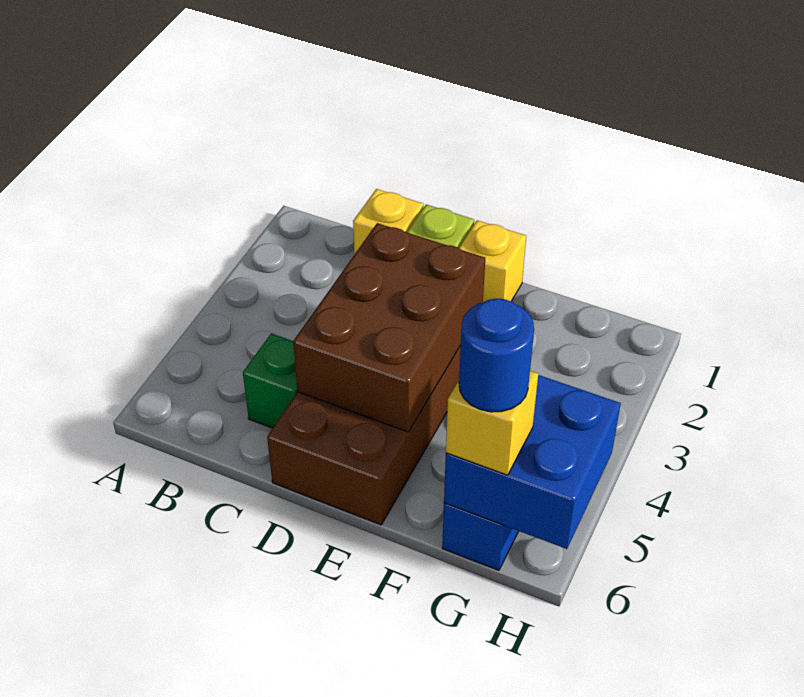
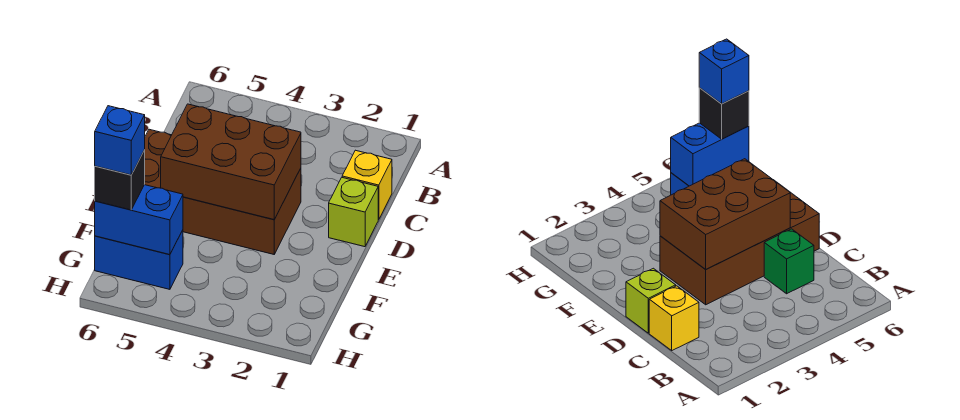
yellow 1x1 brick [459,220,526,302] -> none
blue 2x2 brick [444,375,621,549] -> blue 1x2 brick [95,185,183,255]
yellow 1x1 brick [446,371,538,475] -> black 1x1 brick [95,150,145,210]
blue 1x1 round brick [459,299,534,412] -> blue 1x1 brick [95,106,145,175]

